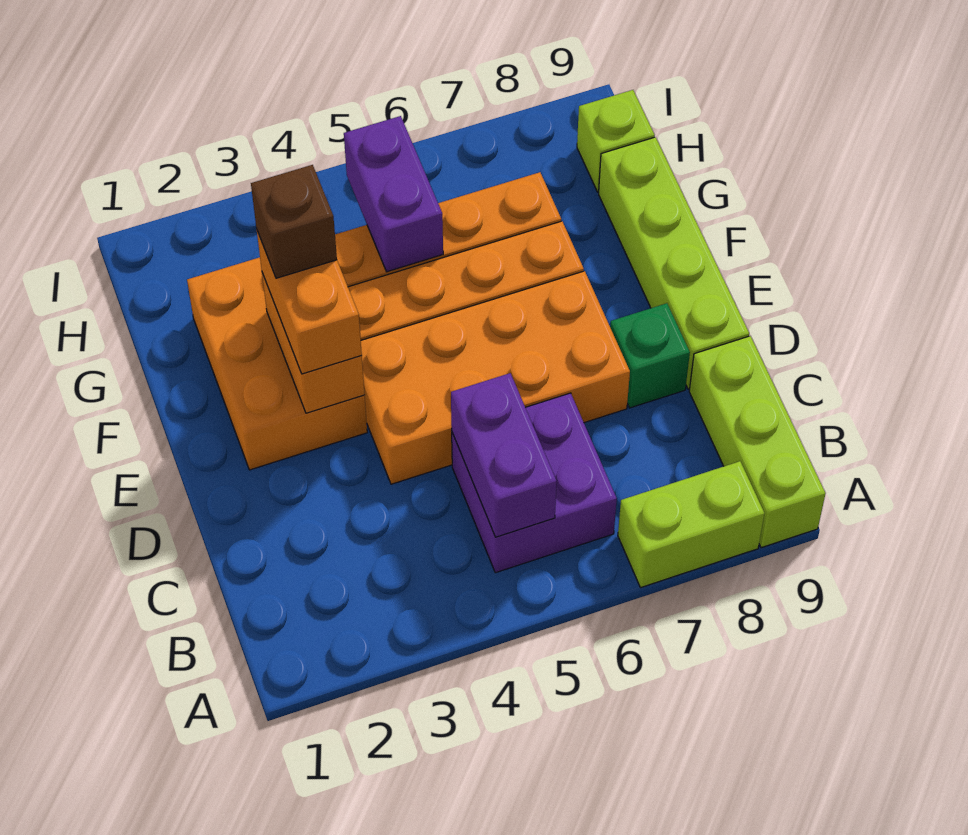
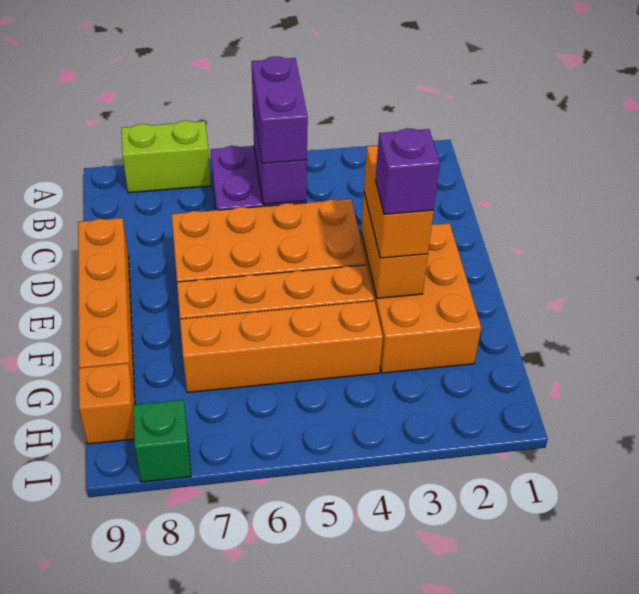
lime 1x3 brick [689,336,825,548] -> none
green 1x1 brick [610,303,690,408] -> green 1x1 brick moved to [133,400,191,482]
lime 1x4 brick [599,137,749,389] -> orange 1x4 brick [78,218,135,398]
brown 1x1 brick [251,165,337,278] -> purple 1x1 brick [375,128,440,214]
purple 1x2 brick [344,116,443,272] -> purple 1x2 brick moved to [252,56,308,163]
lime 1x1 brick [577,90,655,192] -> orange 1x1 brick [79,363,135,444]

